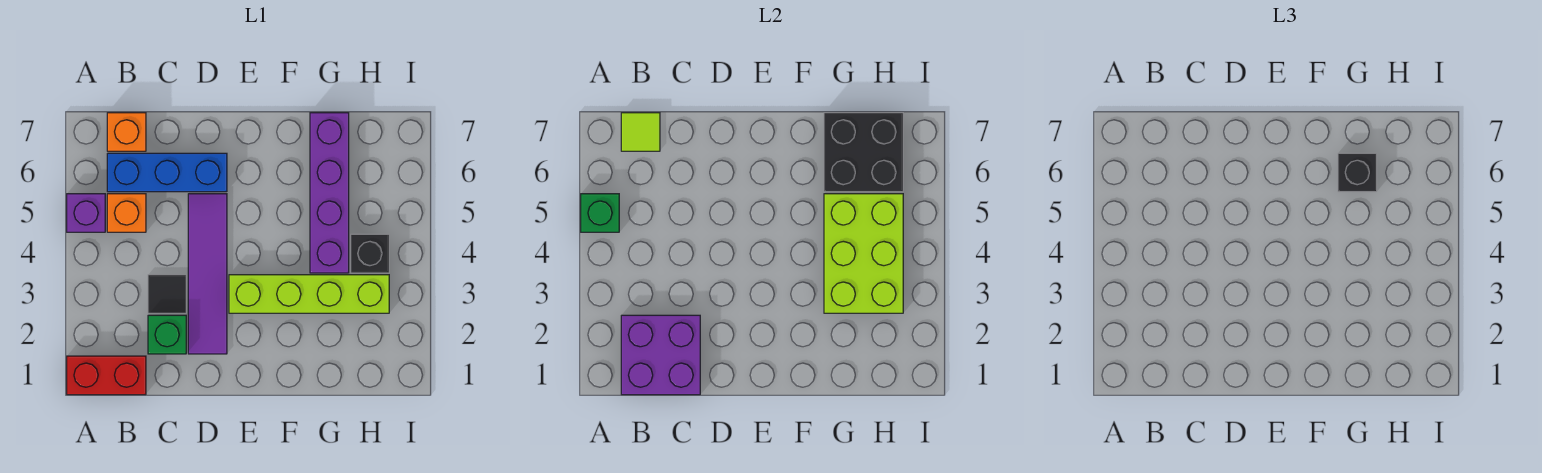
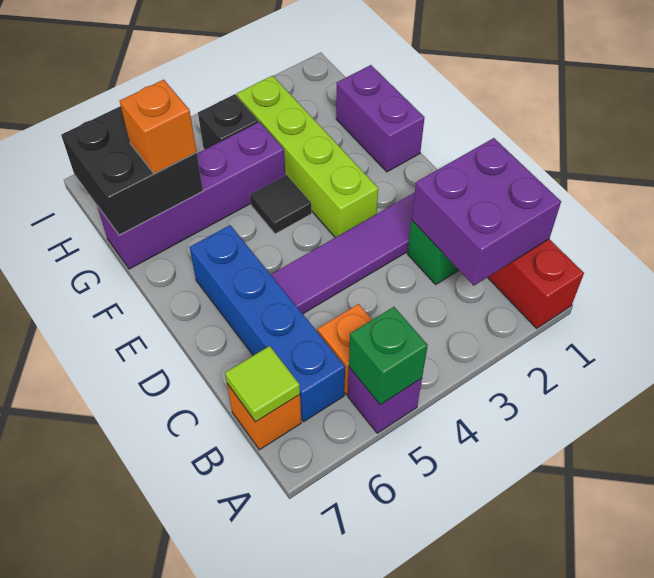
blue 1x3 brick [107,153,227,192] -> blue 1x4 brick [190,225,345,422]
black 1x1 tile [148,275,186,313] -> black 1x1 tile moved to [250,175,312,234]
none -> purple 1x2 brick [336,65,425,172]
lime 2x3 brick [824,194,903,313] -> none
black 1x1 brick [1338,153,1377,192] -> orange 1x1 brick [120,80,197,174]

